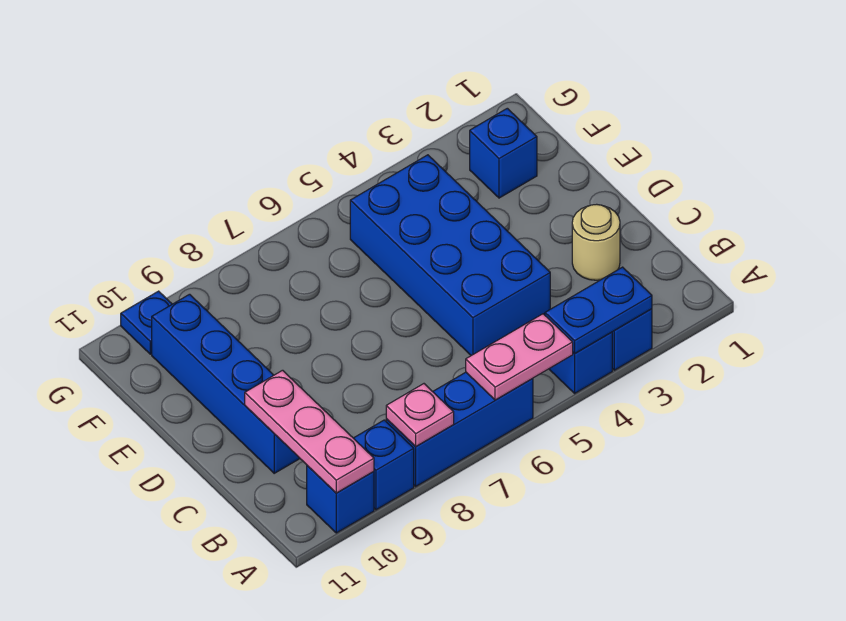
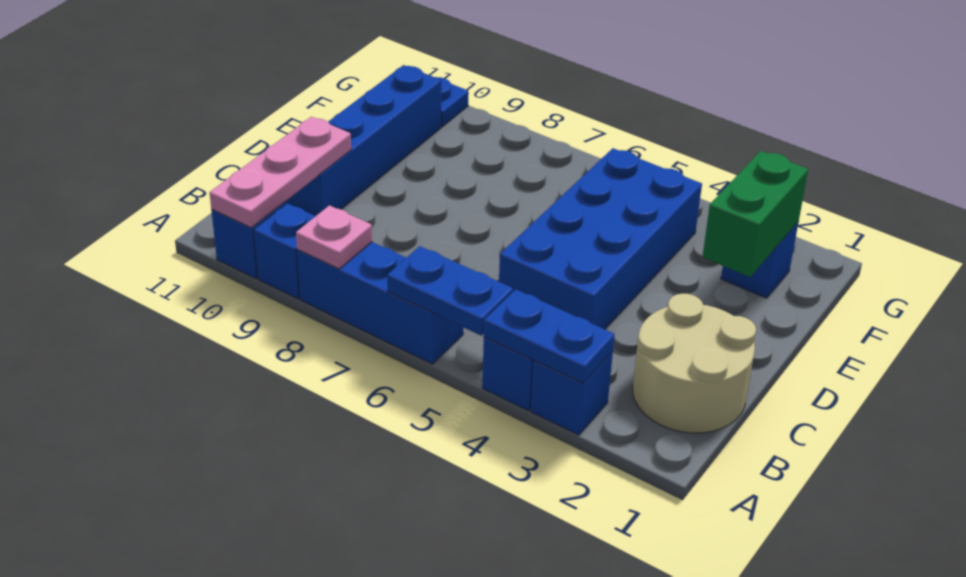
pink 1x2 plate [466,314,573,400] -> blue 1x2 plate [387,246,513,335]
tan 1x1 round brick [572,204,620,280] -> tan 2x2 round brick [633,293,756,433]
none -> green 1x2 brick [702,151,808,277]

